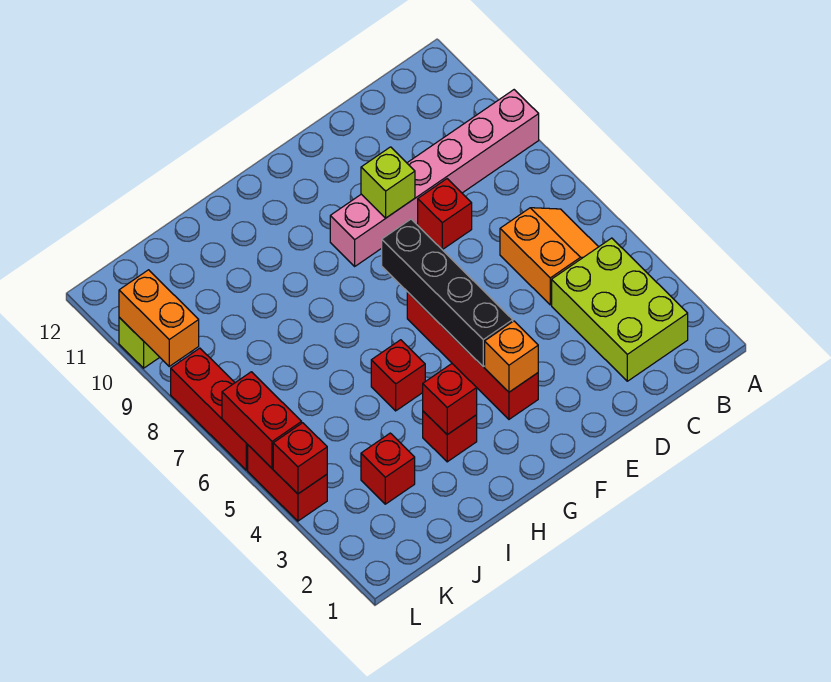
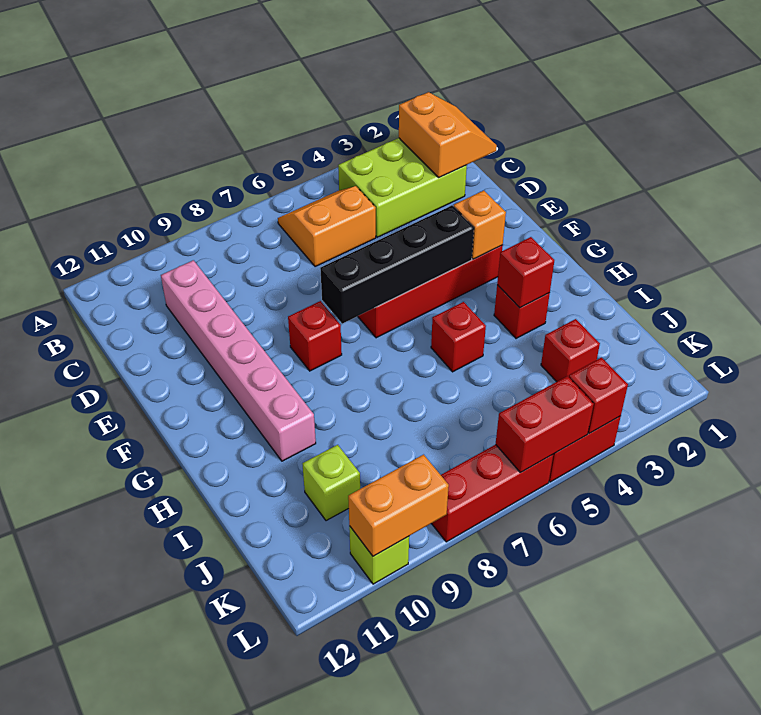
pink 1x6 brick [330,90,539,266] -> pink 1x6 brick moved to [161,260,316,461]
none -> orange 2x2 slope [399,92,497,177]
red 1x1 brick [418,179,472,250] -> red 1x1 brick moved to [288,301,342,371]
lime 1x1 brick [361,147,415,218] -> lime 1x1 brick moved to [303,445,360,521]

